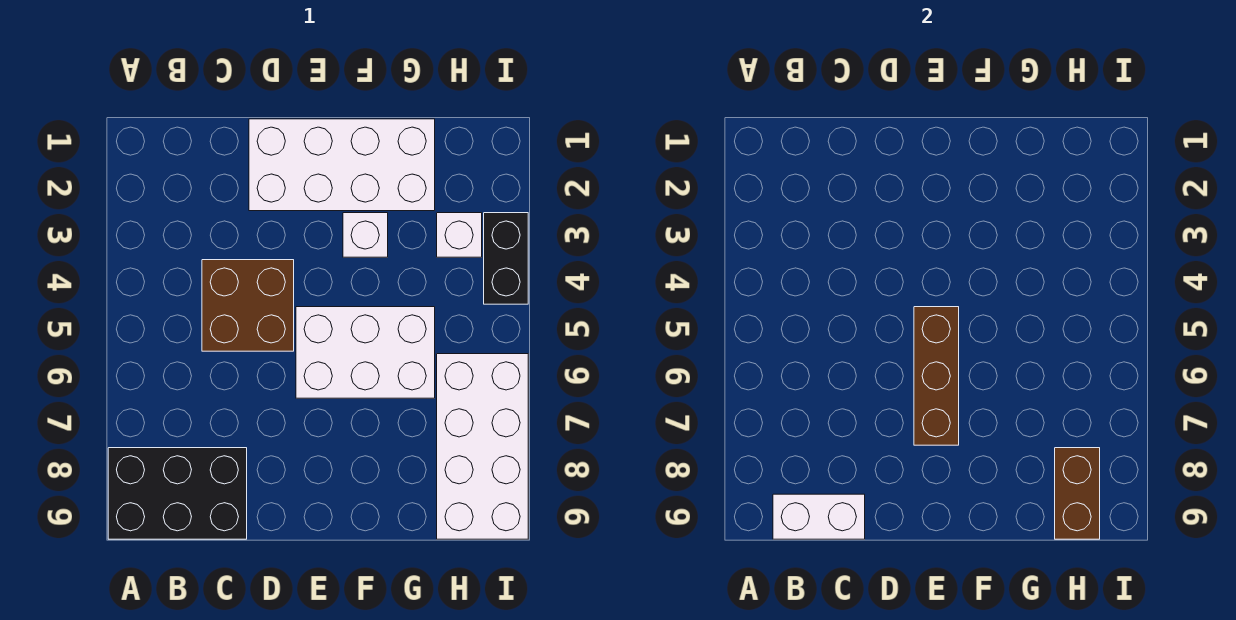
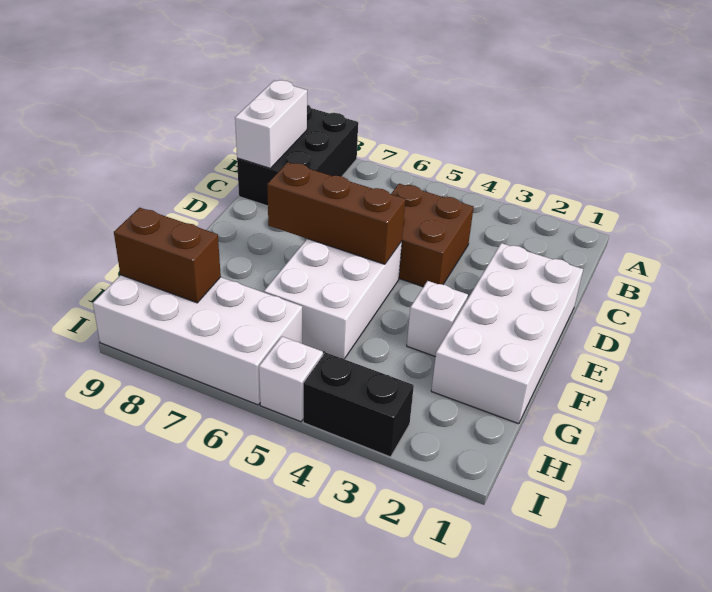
white 1x1 brick [437,213,482,257] -> white 1x1 brick moved to [259,337,323,422]

